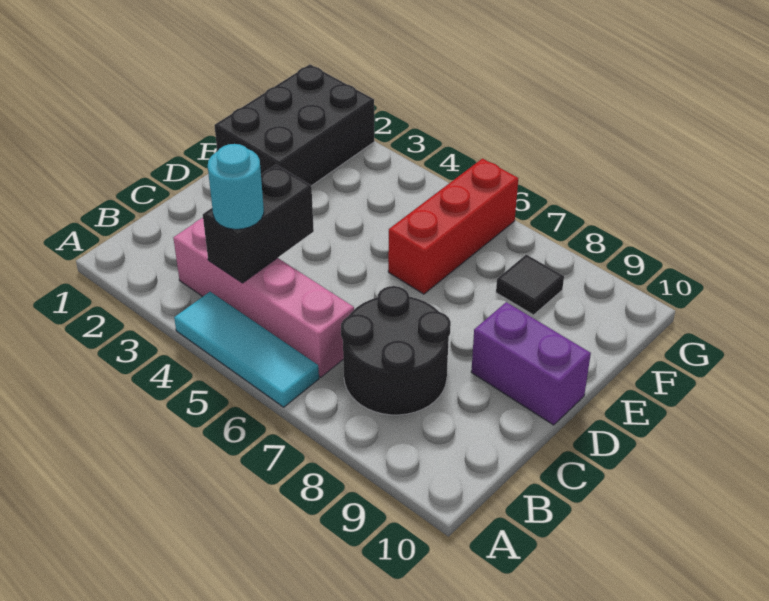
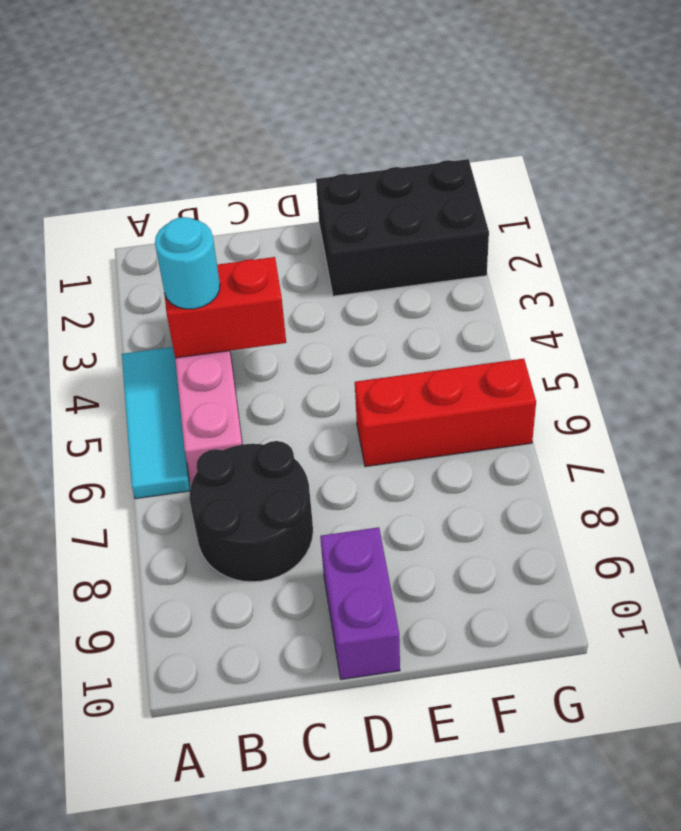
black 1x2 brick [203,165,314,283] -> red 1x2 brick [164,257,286,358]
black 1x1 tile [496,254,564,315] -> none

